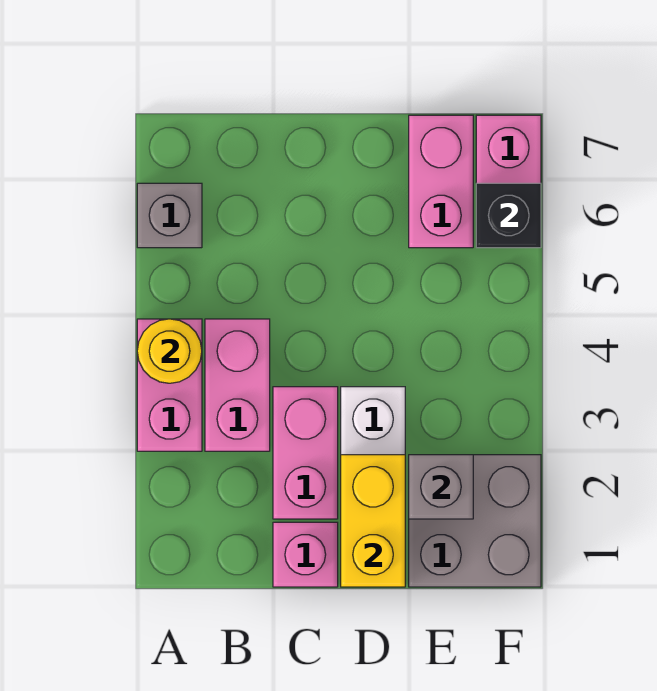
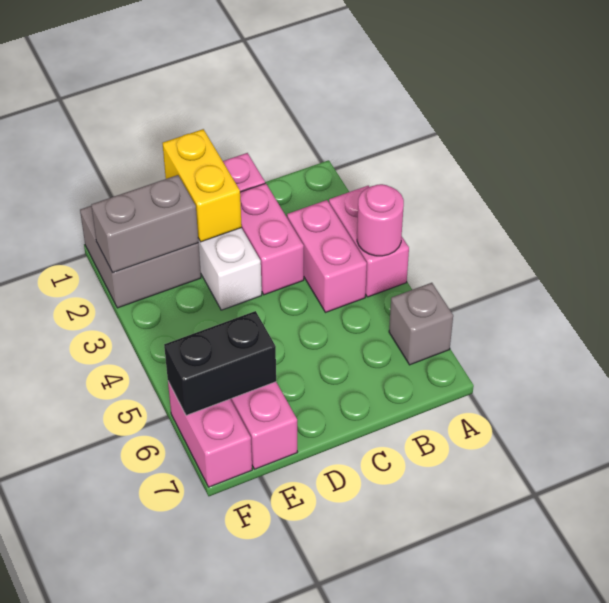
yellow 1x1 round brick [137,319,202,383] -> pink 1x1 round brick [357,184,404,256]
grey 1x1 brick [409,455,473,519] -> grey 1x2 brick [91,175,198,272]
black 1x1 brick [476,183,541,248] -> black 1x2 brick [164,311,276,415]

